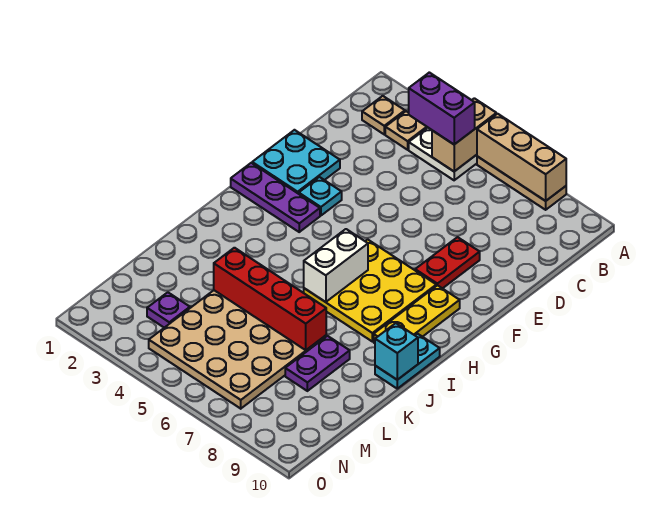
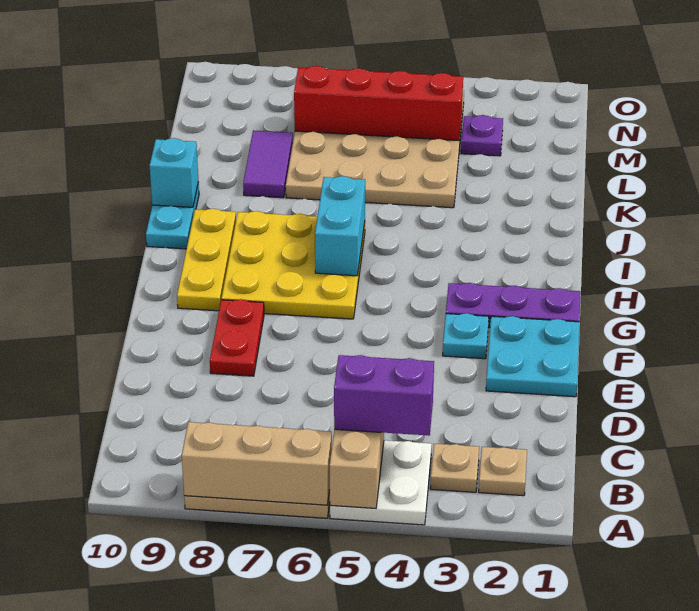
white 1x2 brick [304,229,368,302] -> cyan 1x2 brick [315,176,365,276]
red 1x4 brick [214,248,326,350] -> red 1x4 brick moved to [294,66,463,141]
purple 1x2 plate [285,336,350,391] -> purple 1x2 tile [243,130,293,198]

